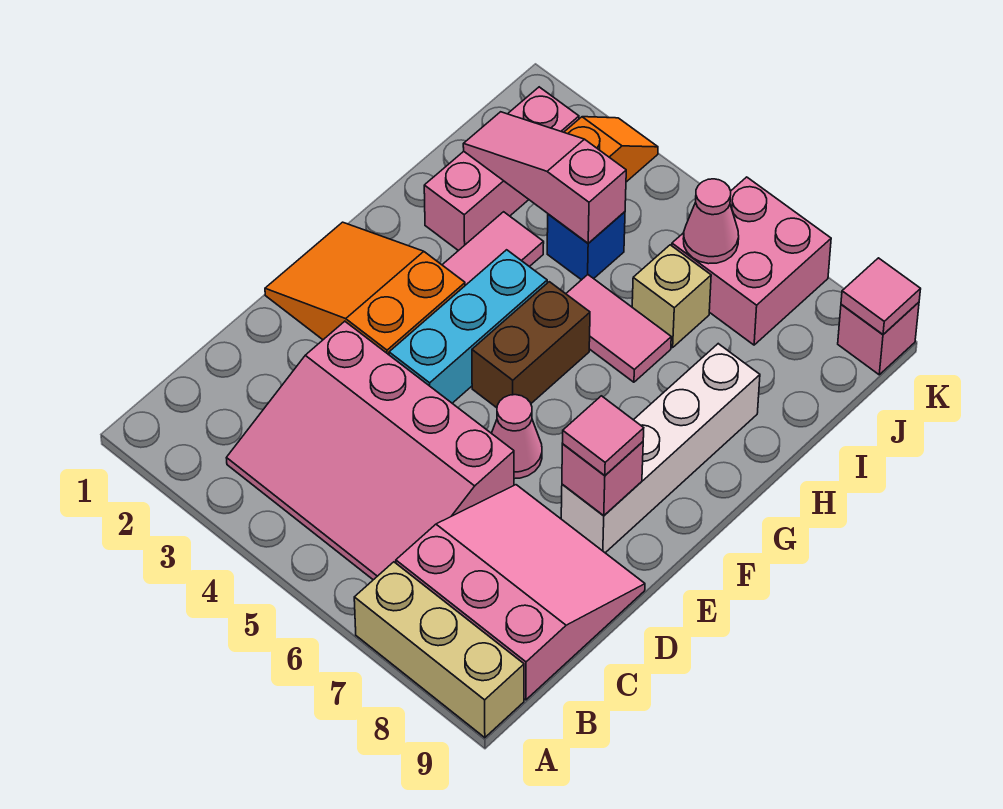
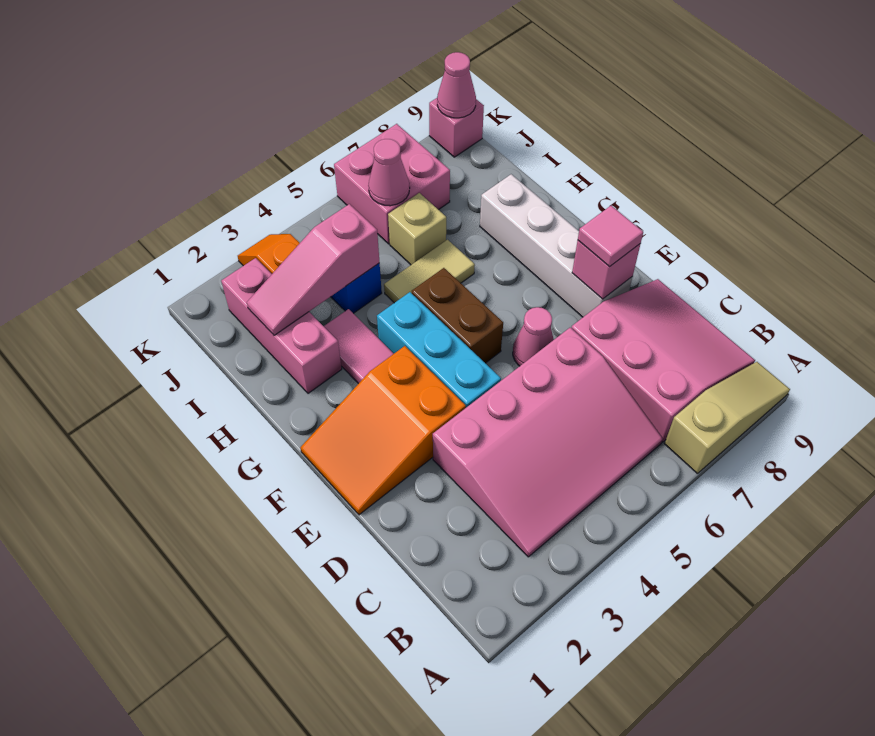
tan 1x3 brick [354,562,524,738] -> tan 1x3 slope [665,362,790,474]
pink 3x3 slope [396,485,645,700] -> pink 3x3 slope turned to [571,279,755,442]
pink 1x2 tile [566,275,671,382] -> tan 1x2 tile [384,240,475,303]
pink 1x1 tile [841,258,921,334] -> pink 1x1 cone [437,52,476,118]

